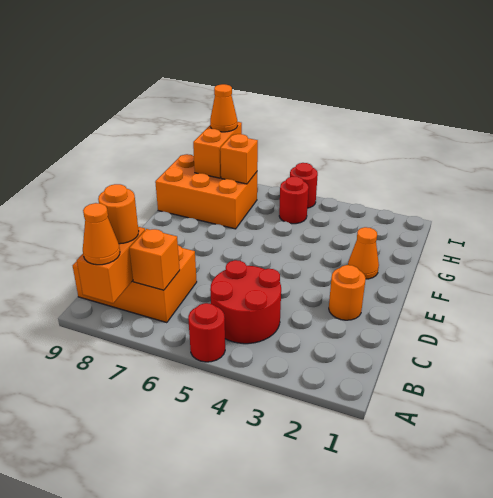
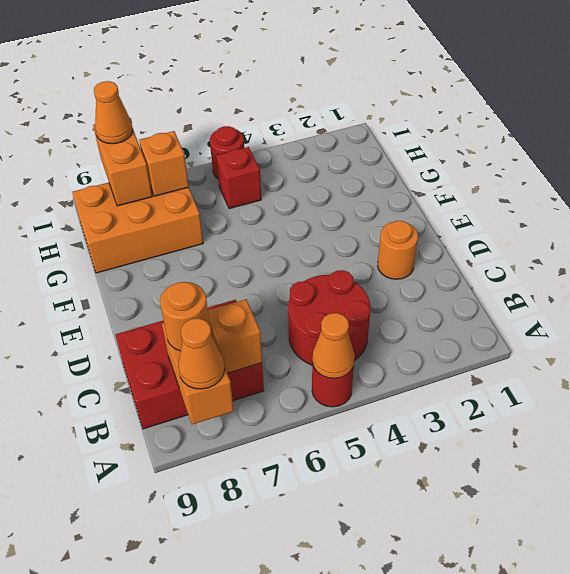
orange 2x3 brick [73,245,197,323] -> red 2x3 brick [115,300,264,429]
orange 1x1 cone [348,227,379,279] -> orange 1x1 cone moved to [312,313,355,379]
red 1x1 round brick [279,177,309,224] -> red 1x1 brick [216,147,261,209]

